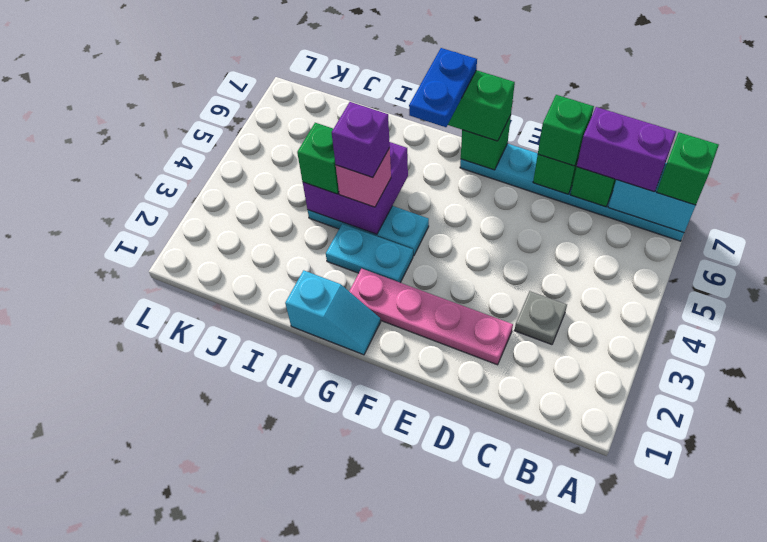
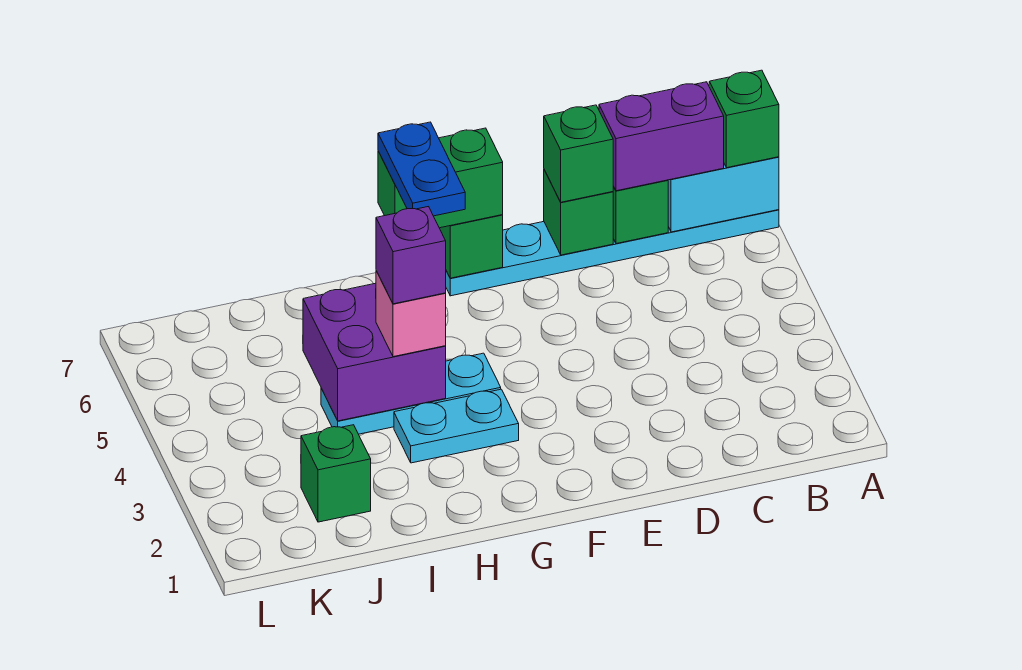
grey 1x1 plate [514,291,567,345] -> none
pink 1x4 plate [349,269,513,365] -> none
cyan 1x2 slope [285,270,381,355] -> none
green 1x1 brick [297,123,339,194] -> green 1x1 brick moved to [301,425,371,522]

